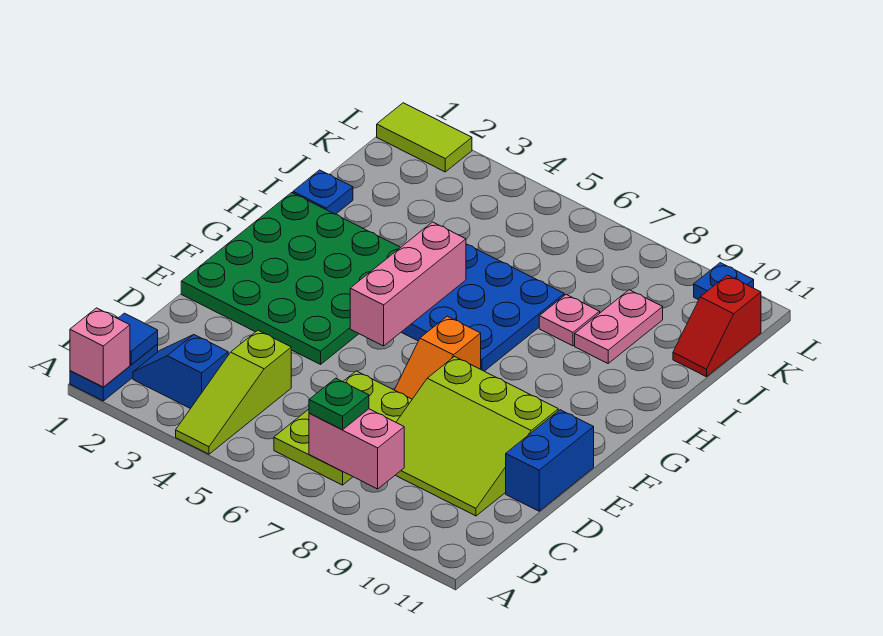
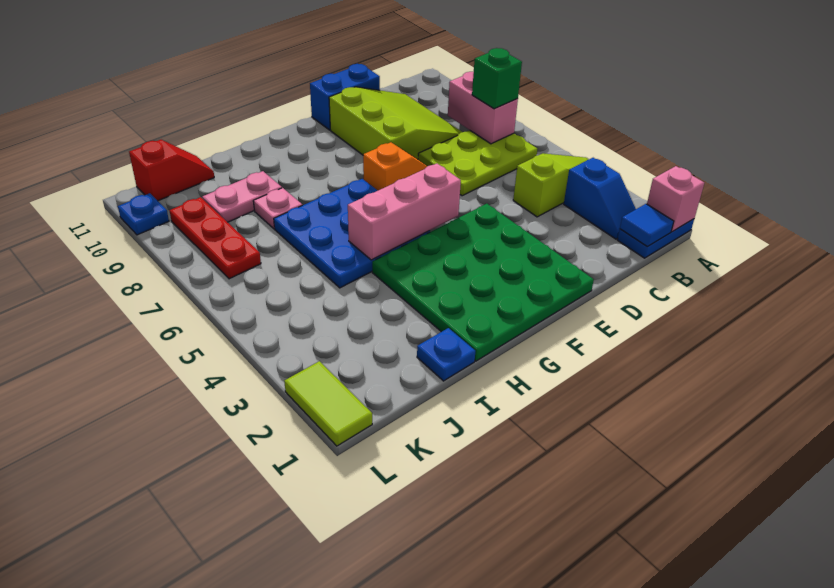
green 1x1 plate [309,378,369,430] -> green 1x1 brick [472,48,522,109]
none -> red 1x3 plate [169,197,261,279]

